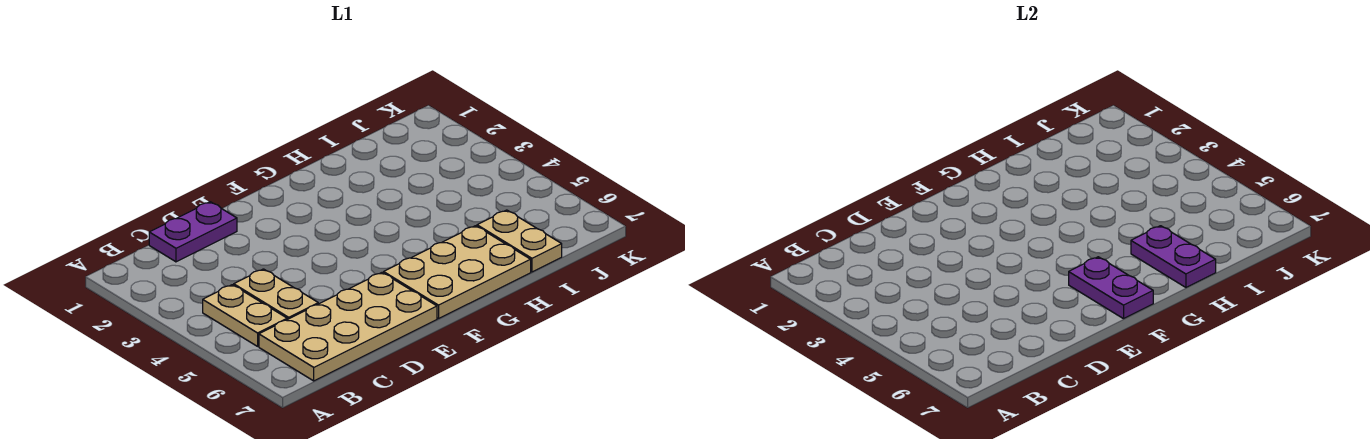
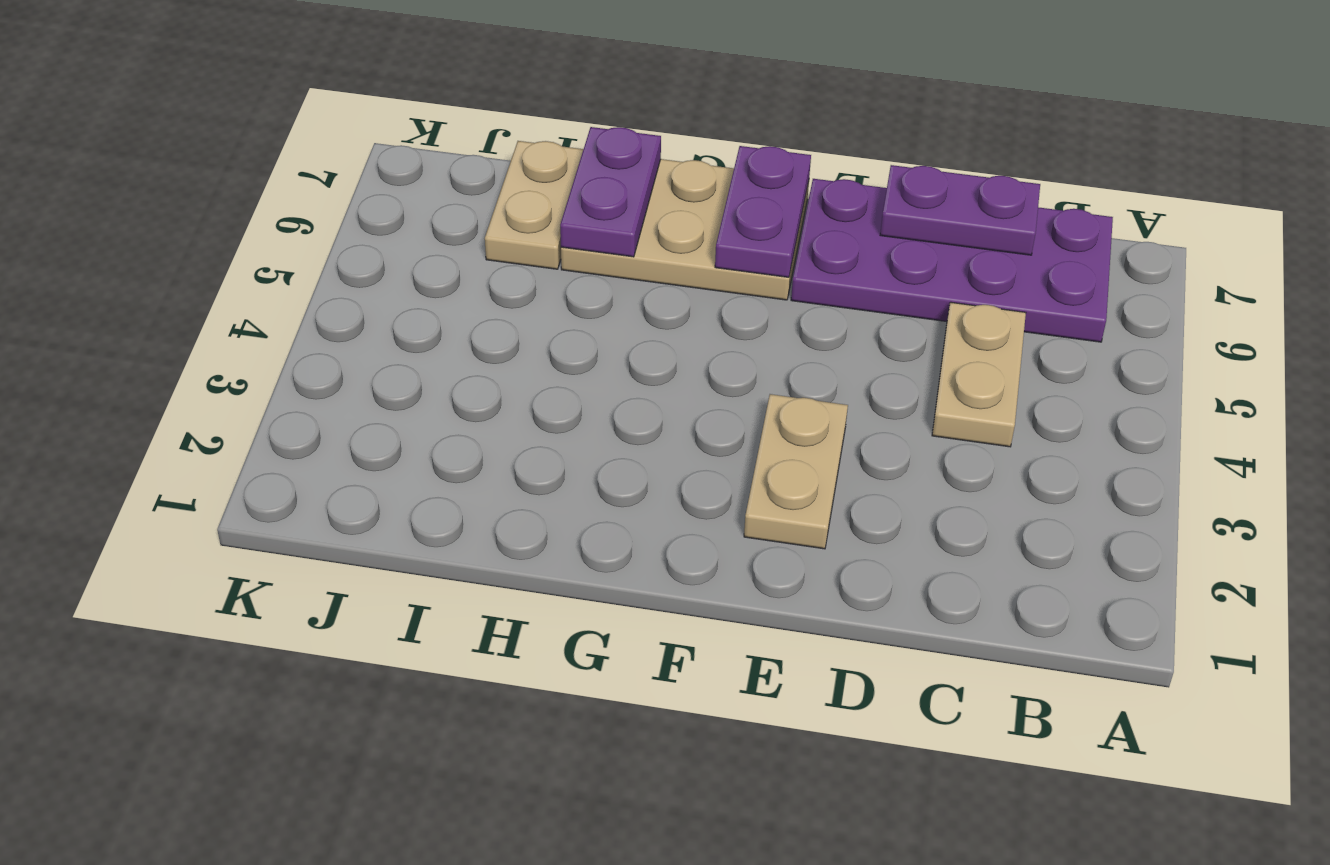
tan 1x2 plate [203,285,287,346] -> tan 1x2 plate moved to [744,394,848,549]
tan 2x4 plate [259,273,437,381] -> purple 2x4 plate [791,179,1113,342]
purple 1x2 plate [149,202,237,262] -> purple 1x2 plate moved to [880,165,1040,255]

